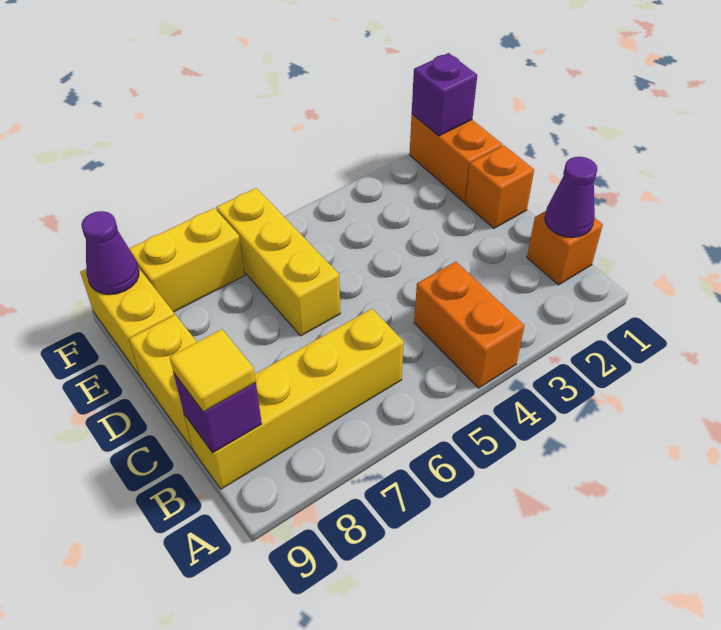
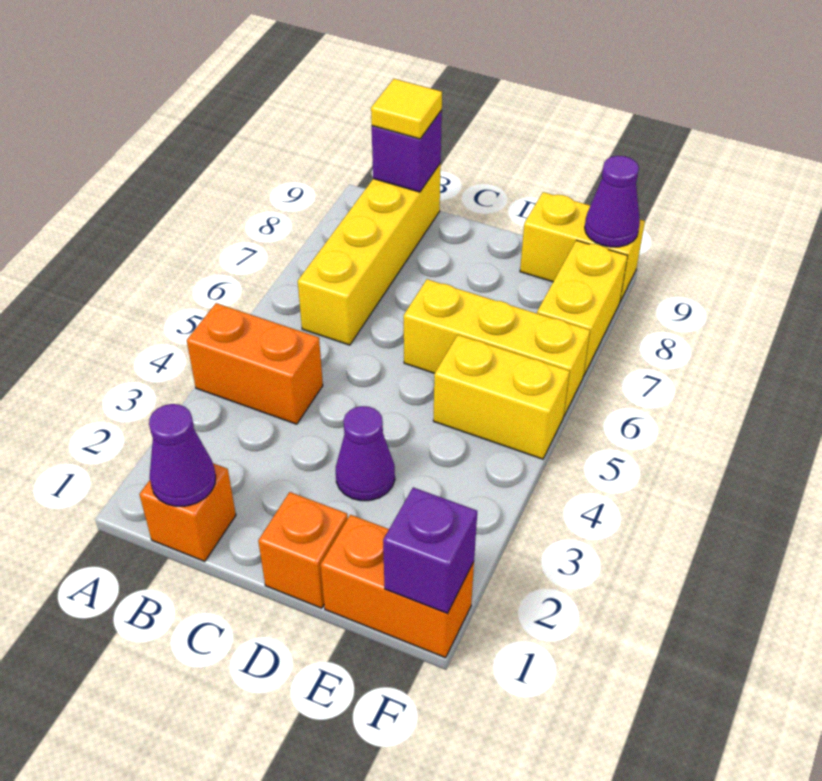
yellow 1x2 brick [129,315,197,449] -> yellow 1x2 brick moved to [433,335,570,459]
none -> purple 1x1 cone [336,406,395,501]

